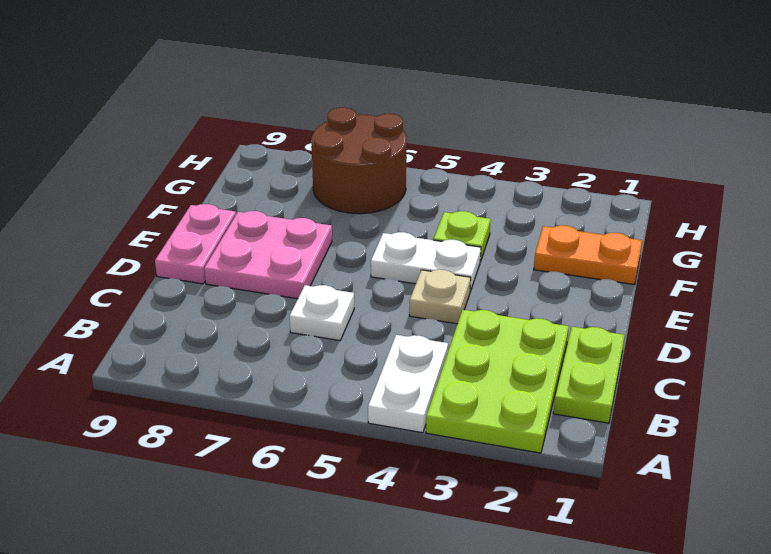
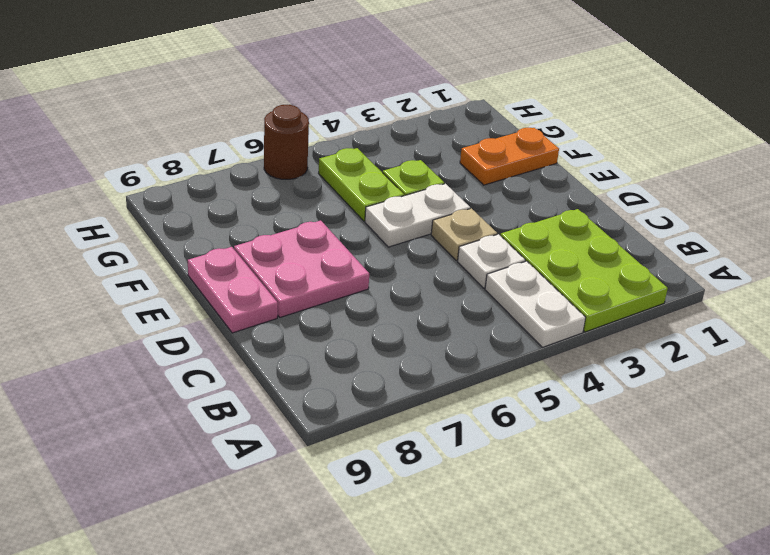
lime 1x2 plate [553,327,625,423] -> lime 1x2 plate moved to [319,148,404,221]
white 1x1 plate [289,285,354,341] -> white 1x1 plate moved to [458,234,525,288]
brown 2x2 round brick [311,108,406,214] -> brown 1x1 round brick [264,105,309,179]

